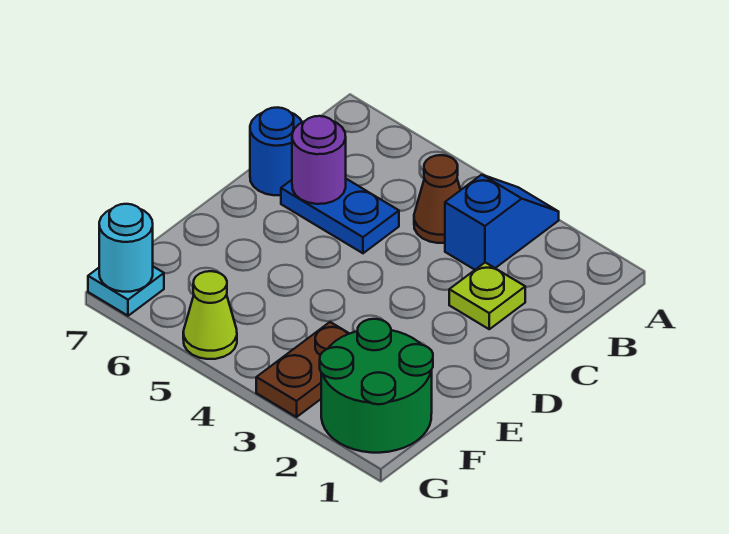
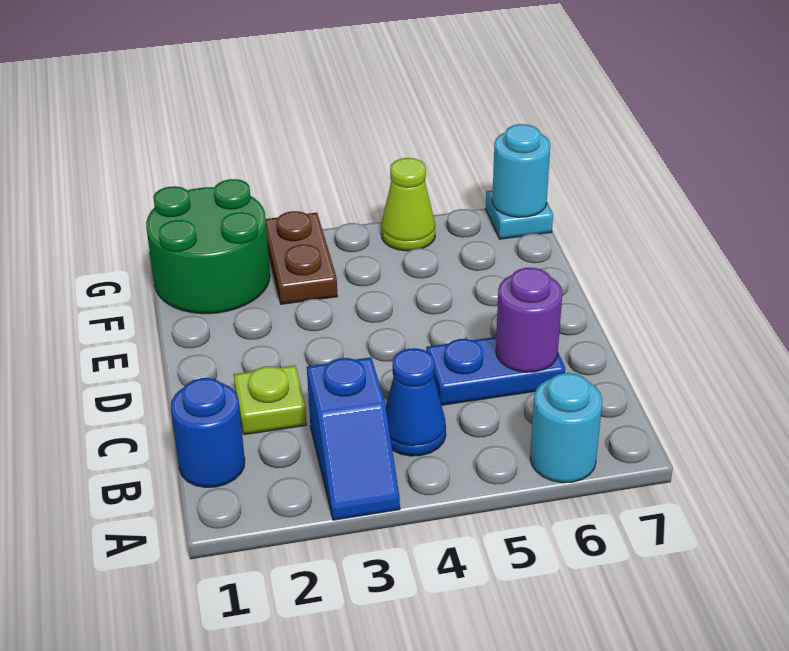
none -> cyan 1x1 round brick [530,373,602,483]
brown 1x1 cone [414,155,460,243] -> blue 1x1 cone [386,348,446,456]
blue 1x1 round brick [250,107,302,195] -> blue 1x1 round brick moved to [171,378,245,487]

